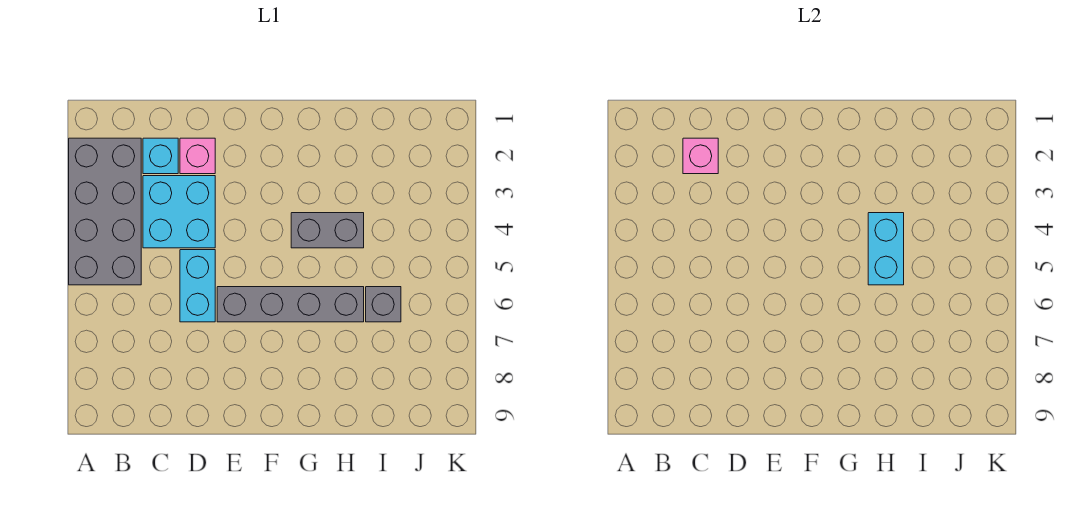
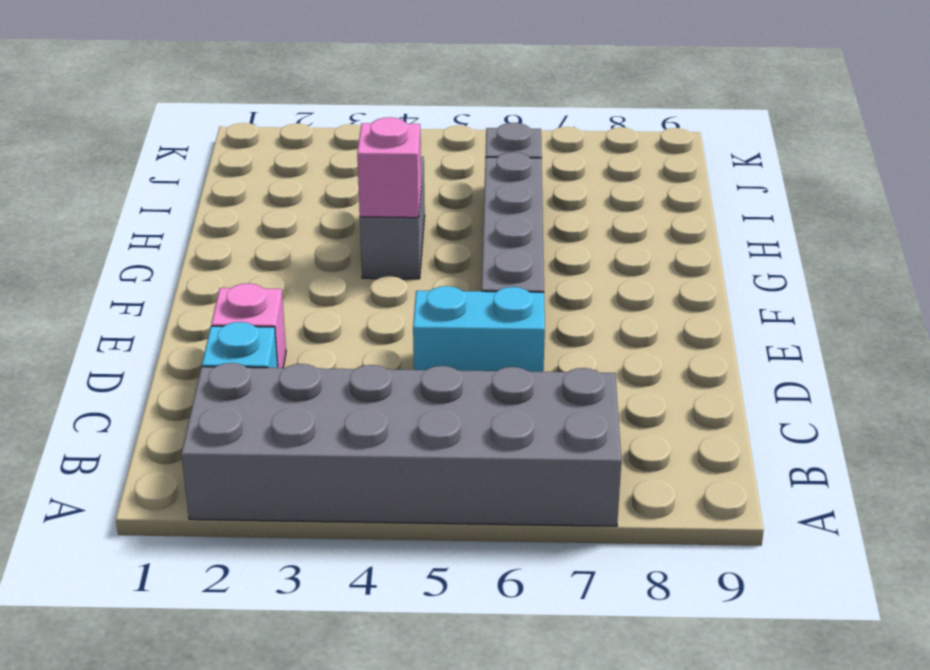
grey 2x4 brick [69,138,141,285] -> grey 2x6 brick [181,363,621,526]
pink 1x1 brick [683,138,718,174] -> pink 1x1 brick moved to [357,117,421,218]
cyan 2x2 brick [143,176,215,248] -> none
cyan 1x2 brick [868,213,904,285] -> none

